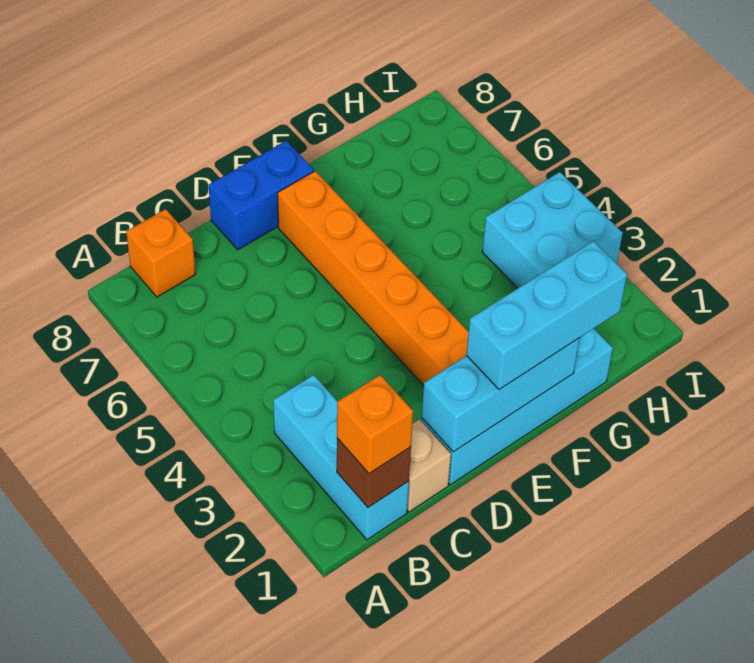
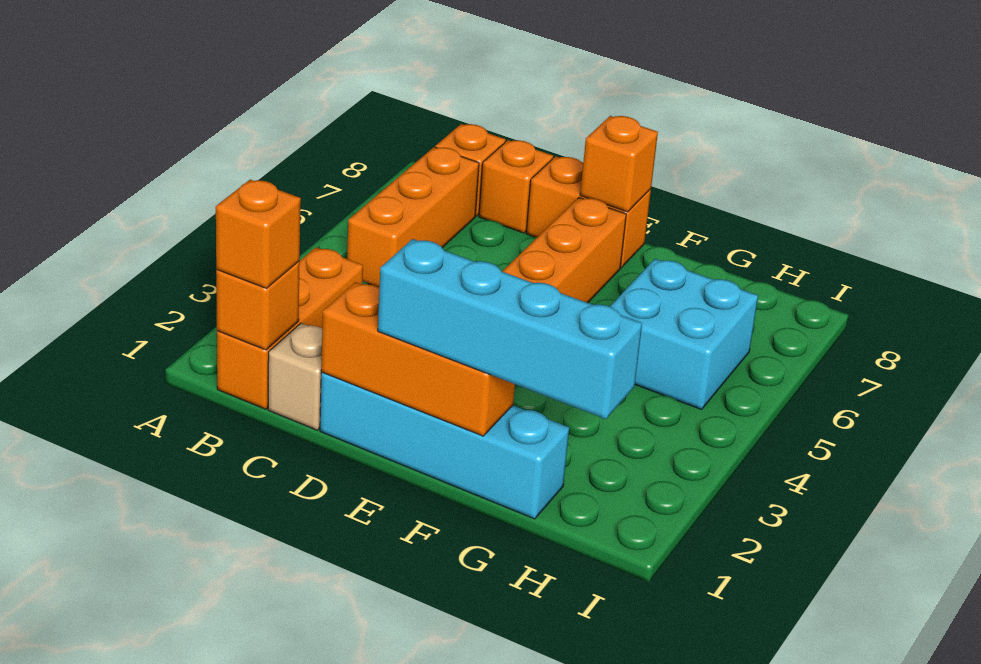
cyan 1x3 brick [273,375,409,540] -> orange 1x3 brick [217,247,363,409]
brown 1x1 brick [337,438,411,507] -> orange 1x1 brick [216,261,300,350]
none -> orange 1x3 brick [347,147,479,287]
none -> orange 1x1 brick [479,140,553,233]
cyan 1x3 brick [422,338,580,452] -> orange 1x3 brick [321,282,515,436]
blue 1x2 brick [209,141,314,250] -> orange 1x2 brick [526,156,651,268]
cyan 1x3 brick [466,241,627,390] -> cyan 1x4 brick [378,239,642,419]
none -> orange 1x1 brick [580,116,658,212]
cyan 2x2 brick [482,172,623,288] -> cyan 2x2 brick moved to [610,259,758,409]

